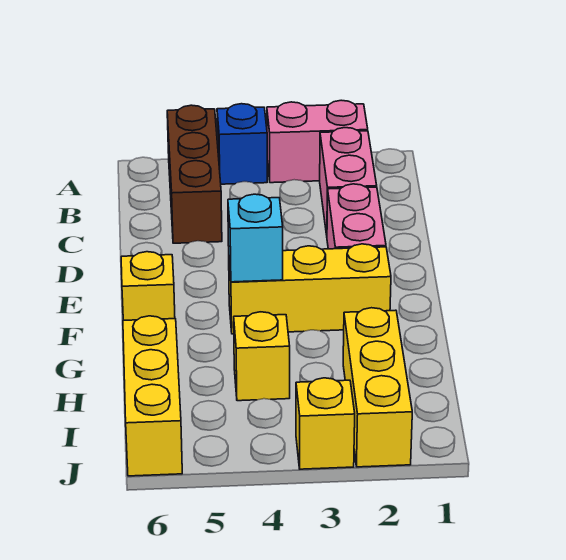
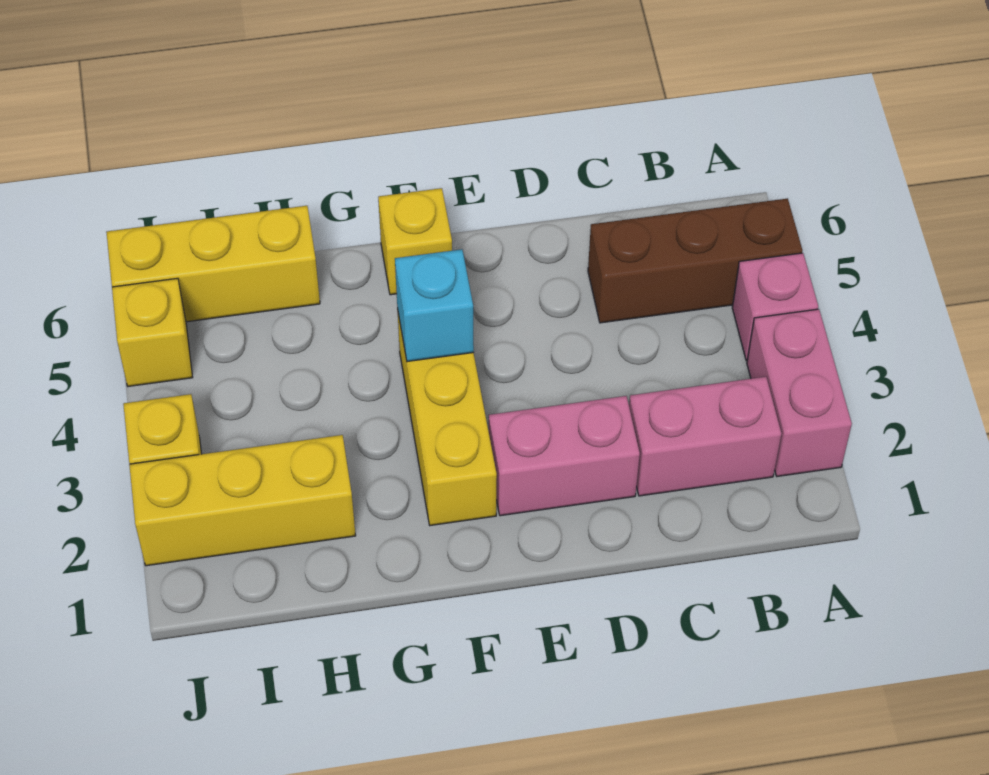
blue 1x1 brick [217,104,267,184] -> pink 1x1 brick [732,253,818,361]
yellow 1x1 brick [234,312,290,401] -> yellow 1x1 brick moved to [112,278,193,386]

